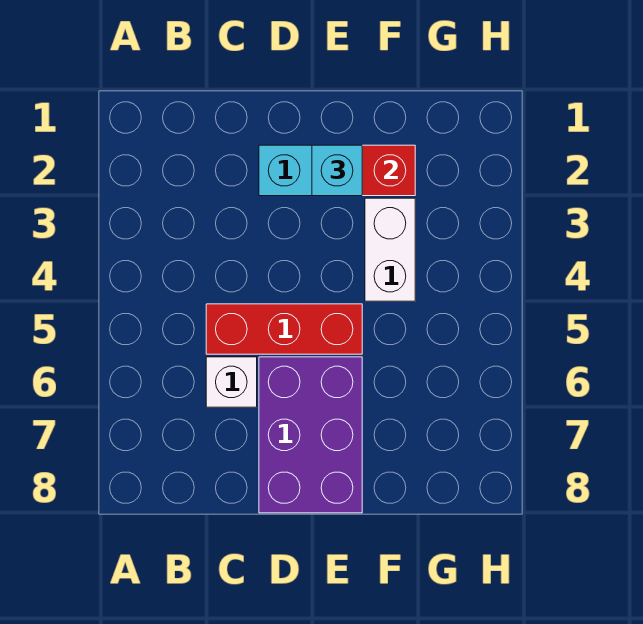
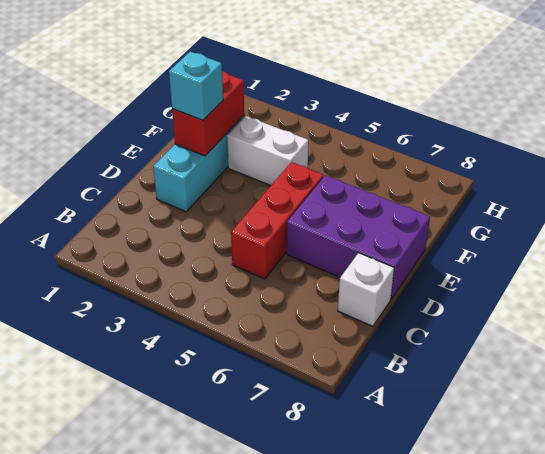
white 1x1 brick [206,357,257,407] -> white 1x1 brick moved to [338,253,394,326]

